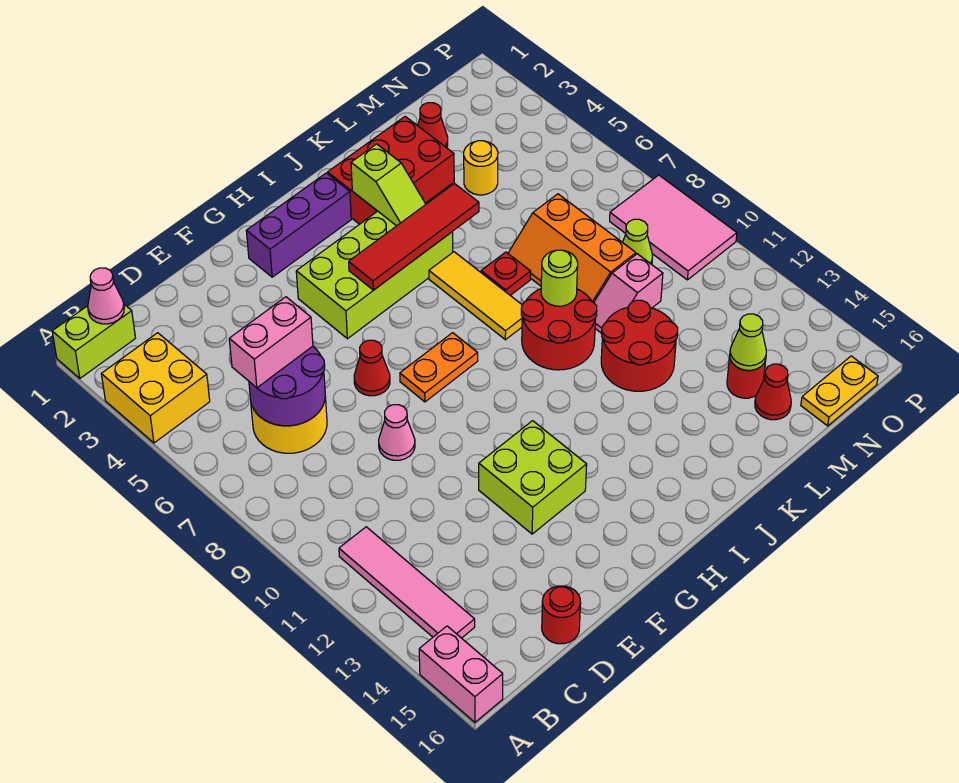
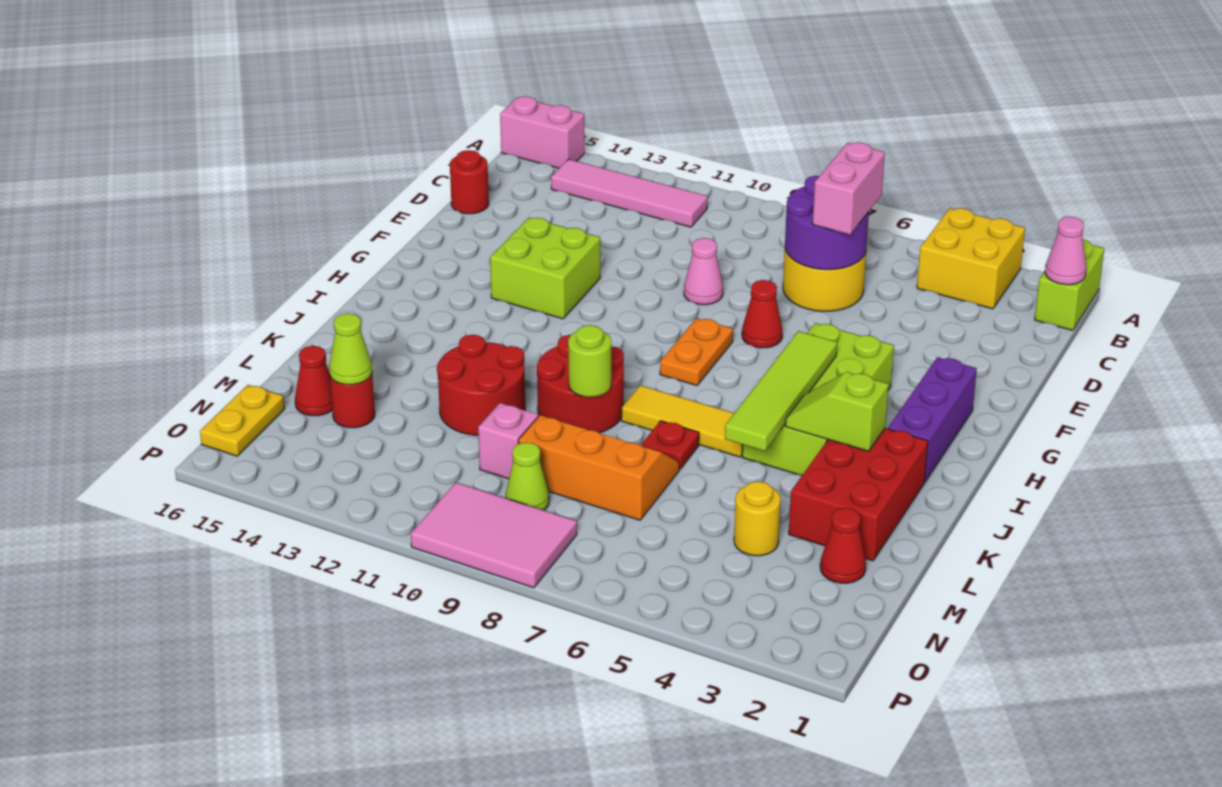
red 1x4 tile [349,184,479,290] -> lime 1x4 tile [725,331,837,451]

